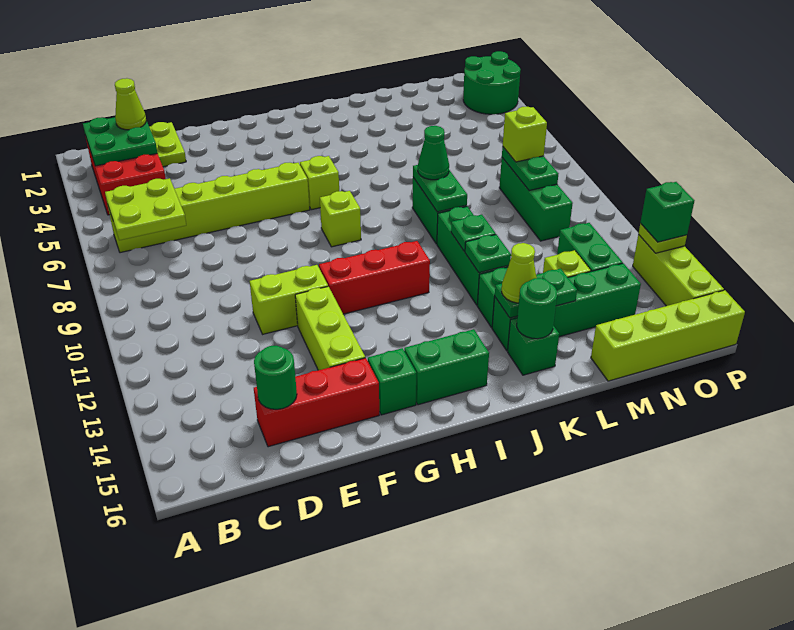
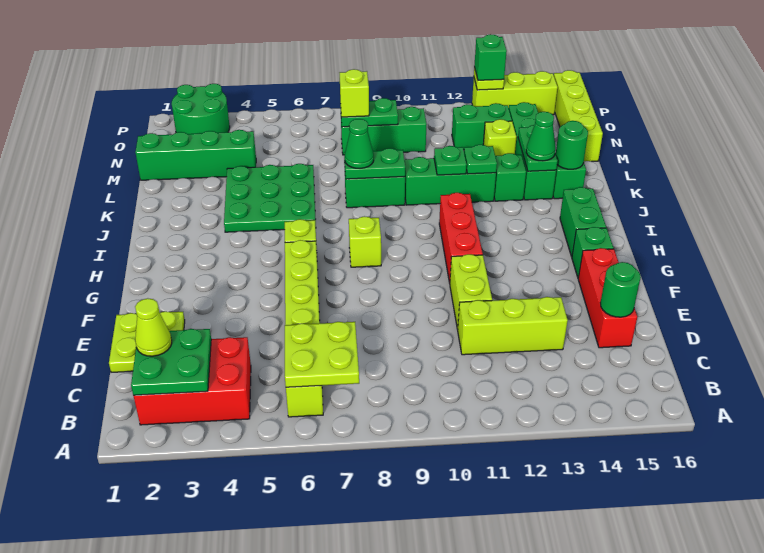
lime 1x2 plate [150,122,186,167] -> lime 2x2 plate [109,311,185,372]
lime 1x3 brick [295,286,365,370] -> lime 1x3 brick moved to [458,297,568,355]
none -> green 3x3 plate [224,164,316,232]
lime 1x1 cone [502,243,537,303] -> green 1x1 cone [526,112,556,161]
none -> green 1x4 brick [135,130,256,180]

